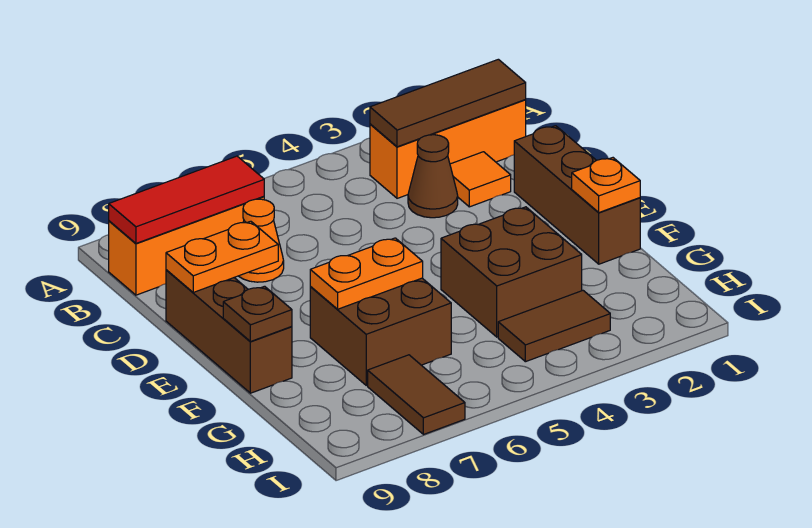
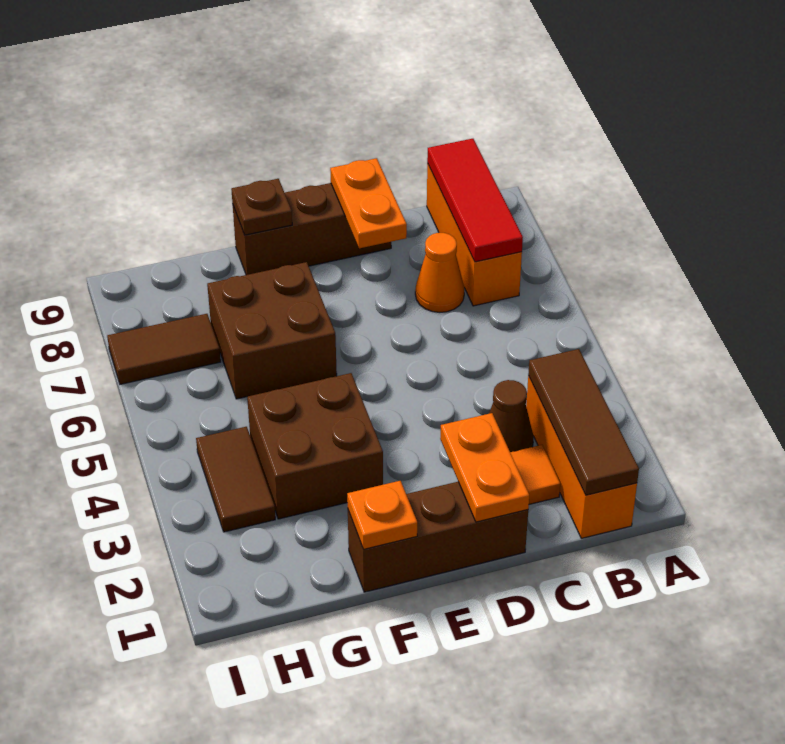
orange 1x2 plate [310,238,423,309] -> orange 1x2 plate moved to [440,413,529,522]

